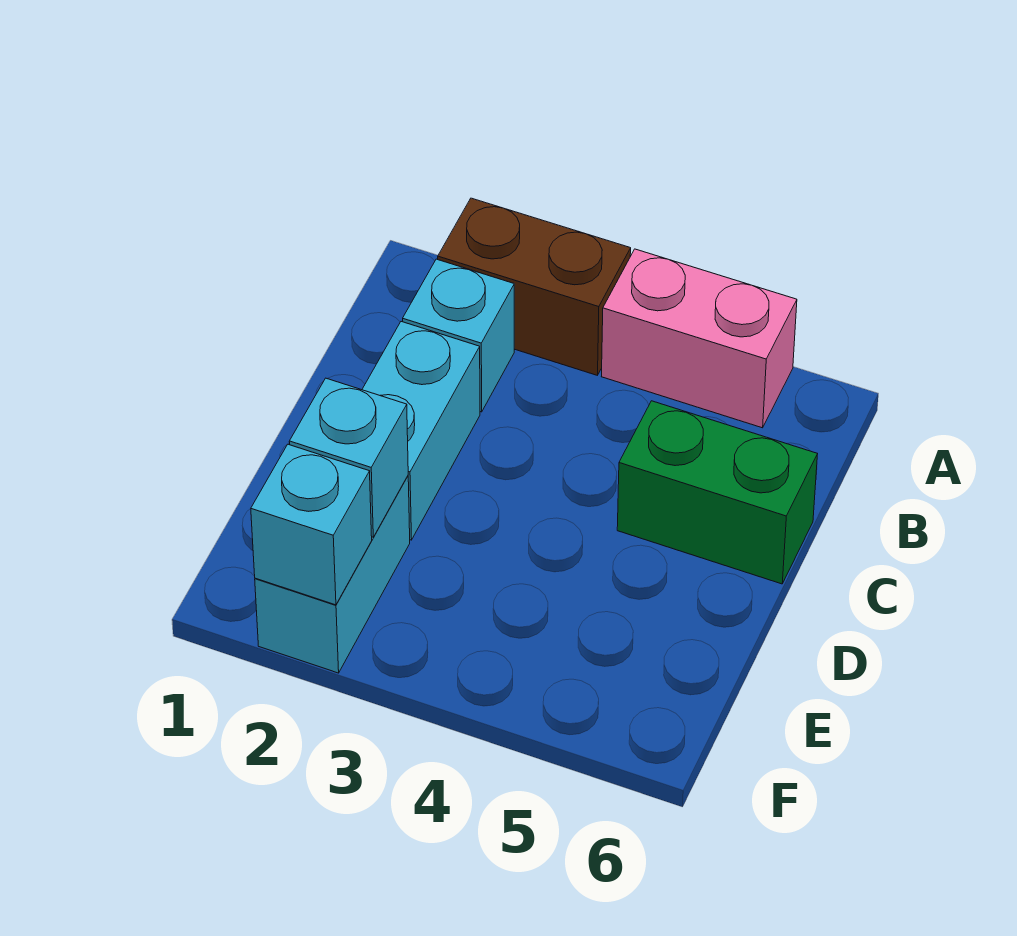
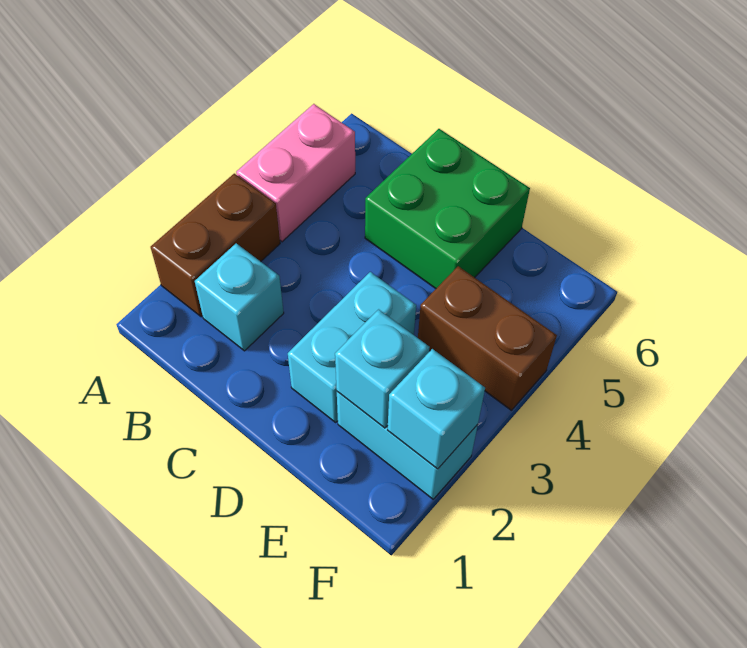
cyan 1x2 brick [362,322,480,540] -> cyan 1x2 brick turned to [288,272,416,422]
green 1x2 brick [617,401,818,584] -> green 2x2 brick [365,129,530,289]
none -> brown 1x2 brick [418,266,557,410]

